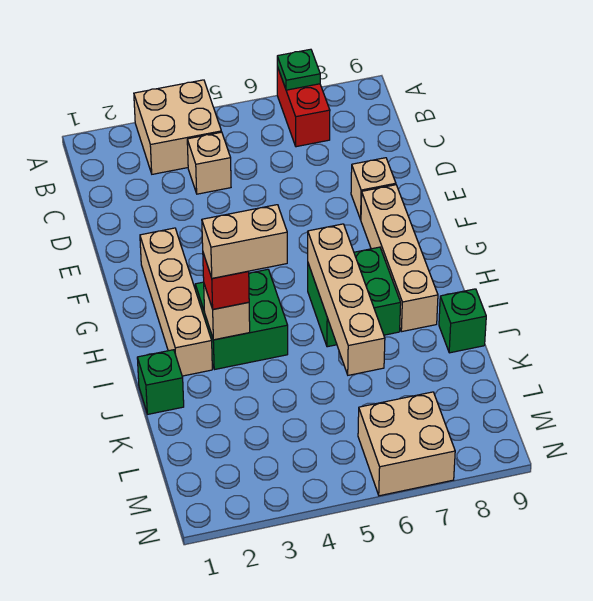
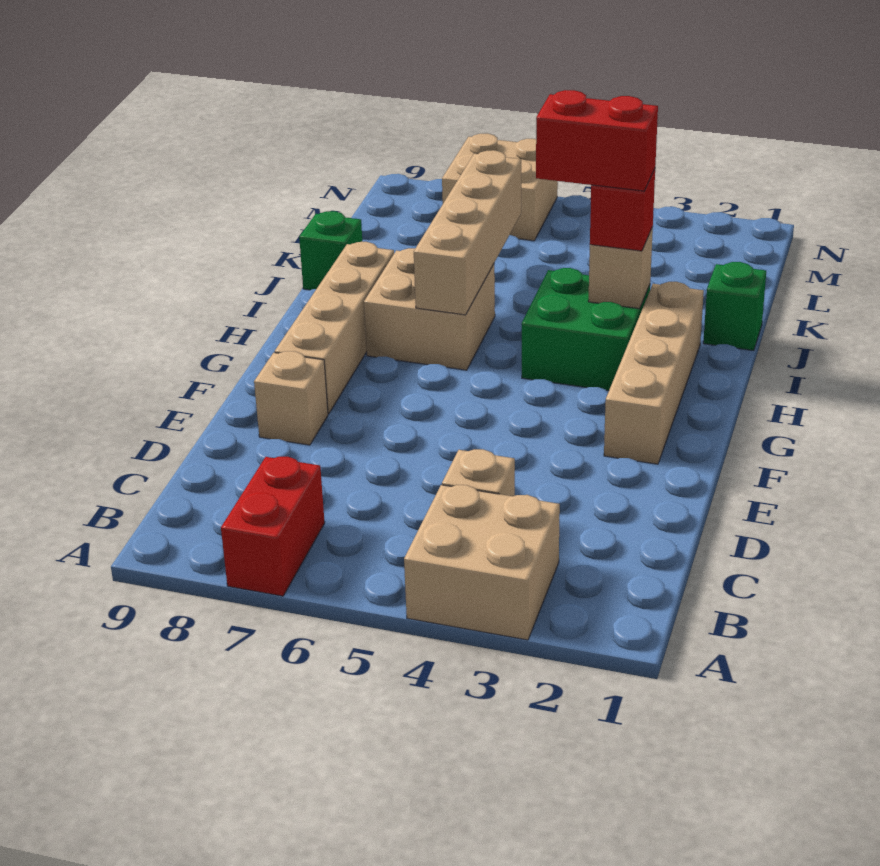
green 1x1 plate [277,49,320,90] -> none
green 2x2 brick [308,247,401,347] -> tan 2x2 brick [364,248,495,370]
tan 1x2 brick [202,205,287,278] -> red 1x2 brick [536,90,658,191]

